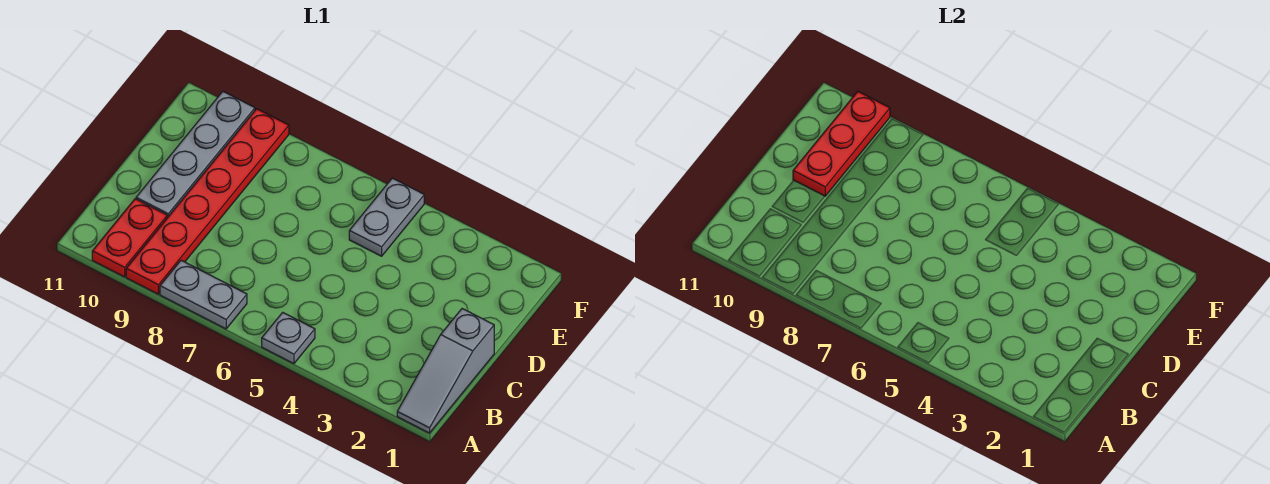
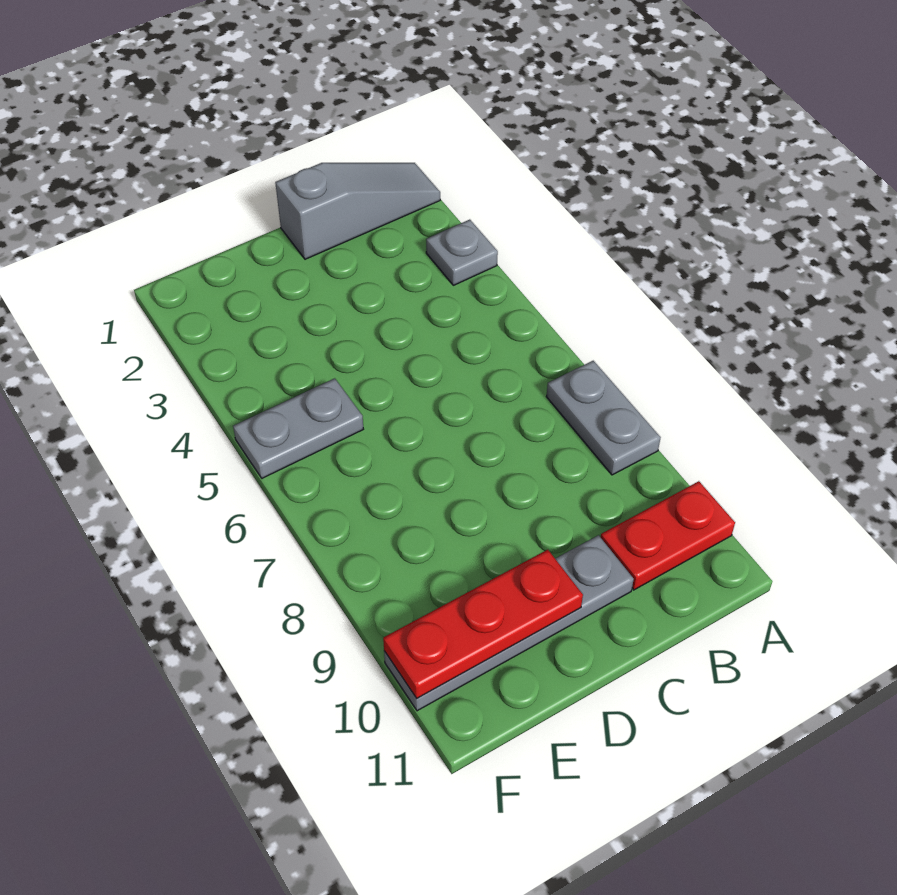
grey 1x1 plate [262,312,315,364] -> grey 1x1 plate moved to [426,220,498,285]
red 1x6 plate [126,109,289,294] -> none

